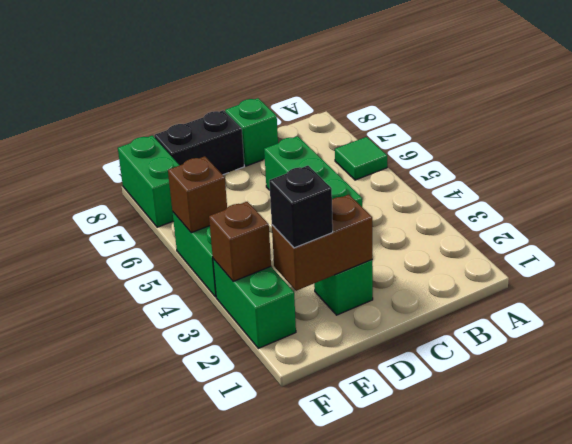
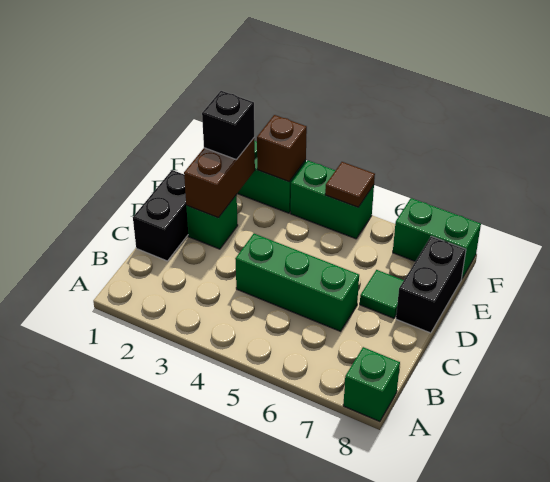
green 1x1 tile [335,137,387,180] -> green 1x1 tile moved to [360,270,404,318]
none -> black 1x2 brick [133,170,188,261]
green 1x1 brick [225,98,278,166] -> green 1x1 brick moved to [343,347,400,422]
brown 1x1 brick [168,156,227,233] -> brown 1x1 tile [325,162,375,207]

